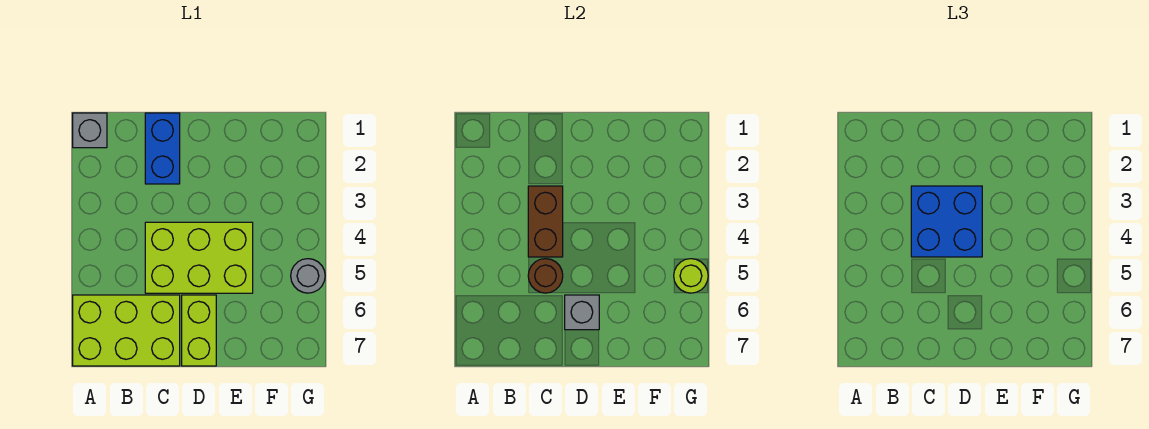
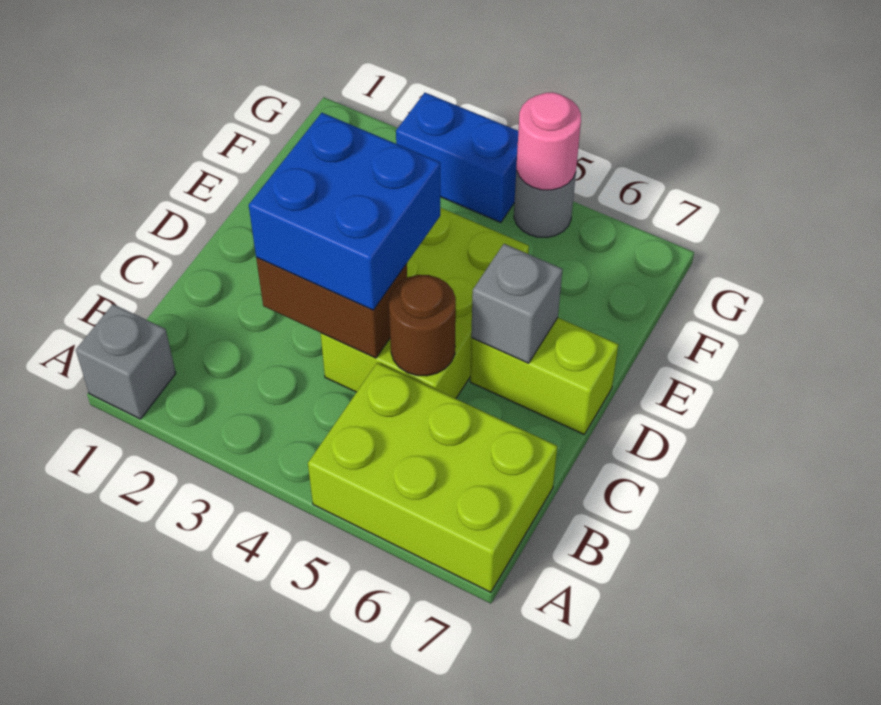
lime 2x3 brick [73,295,180,366] -> lime 2x3 brick turned to [308,363,557,592]
blue 1x2 brick [145,113,180,184] -> blue 1x2 brick moved to [396,93,518,222]
lime 1x1 round brick [674,259,708,293] -> pink 1x1 round brick [517,92,581,190]

